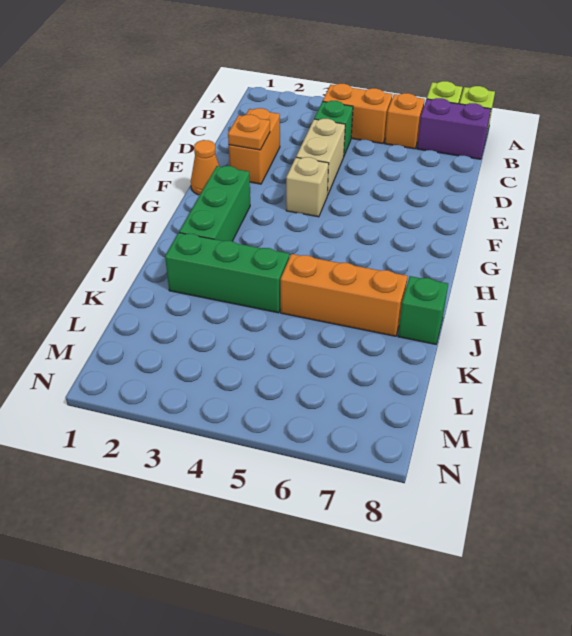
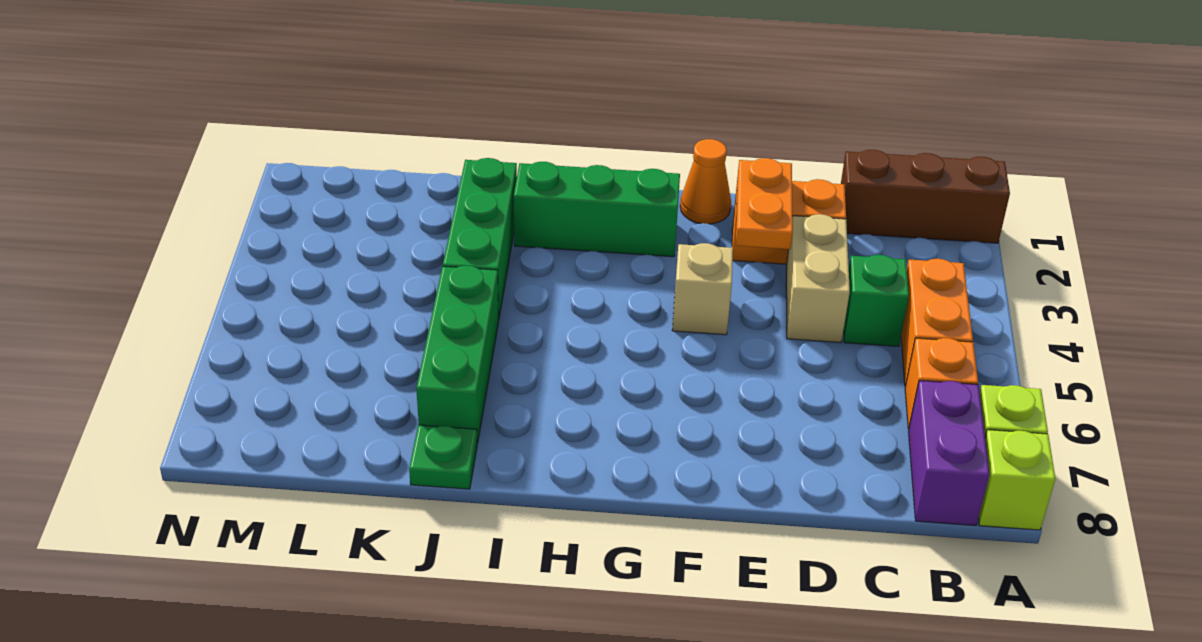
none -> brown 1x3 brick [841,150,1010,243]
tan 1x2 brick [296,119,345,195] -> tan 1x2 brick turned to [786,214,850,343]
orange 1x1 plate [228,115,270,150] -> orange 1x2 plate [736,158,793,249]
orange 1x3 brick [281,254,408,336] -> green 1x3 brick [416,265,499,443]
green 1x1 brick [398,276,448,344] -> green 1x1 plate [409,425,477,489]

